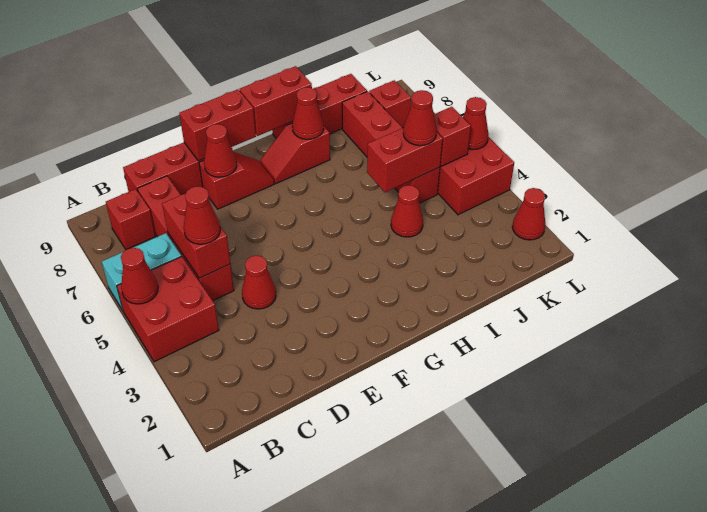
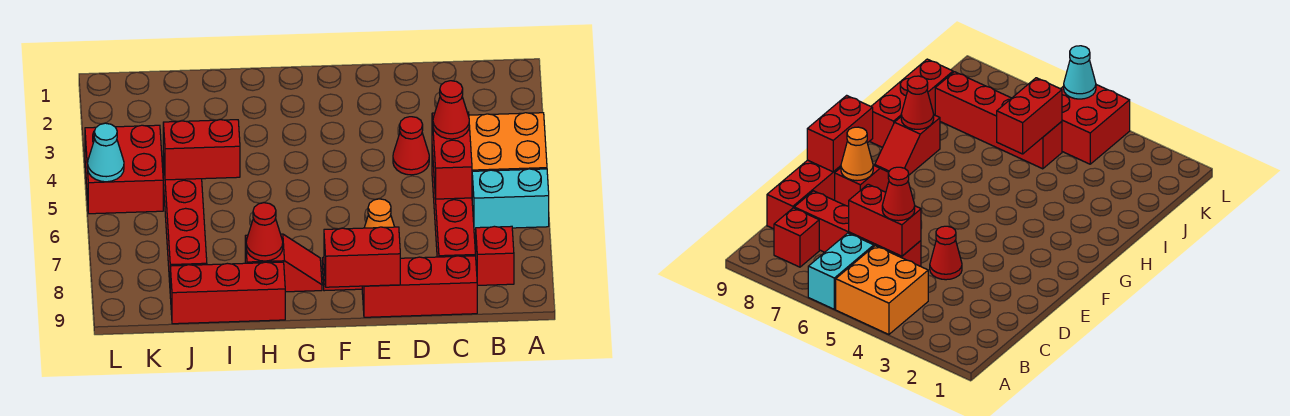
red 2x2 brick [117,256,219,362] -> orange 2x2 brick [469,113,547,172]
red 1x1 cone [121,248,158,304] -> none
red 1x1 cone [204,124,237,177] -> orange 1x1 cone [364,199,394,228]
red 1x2 brick [240,66,312,136] -> none
red 1x1 cone [391,185,423,237] -> none
red 1x1 cone [403,90,437,146] -> none
red 1x1 brick [434,107,471,166] -> none
red 1x1 brick [369,80,411,128] -> none
red 1x1 cone [512,188,545,240] -> none
red 1x1 cone [463,97,489,150] -> cyan 1x1 cone [88,123,124,182]

